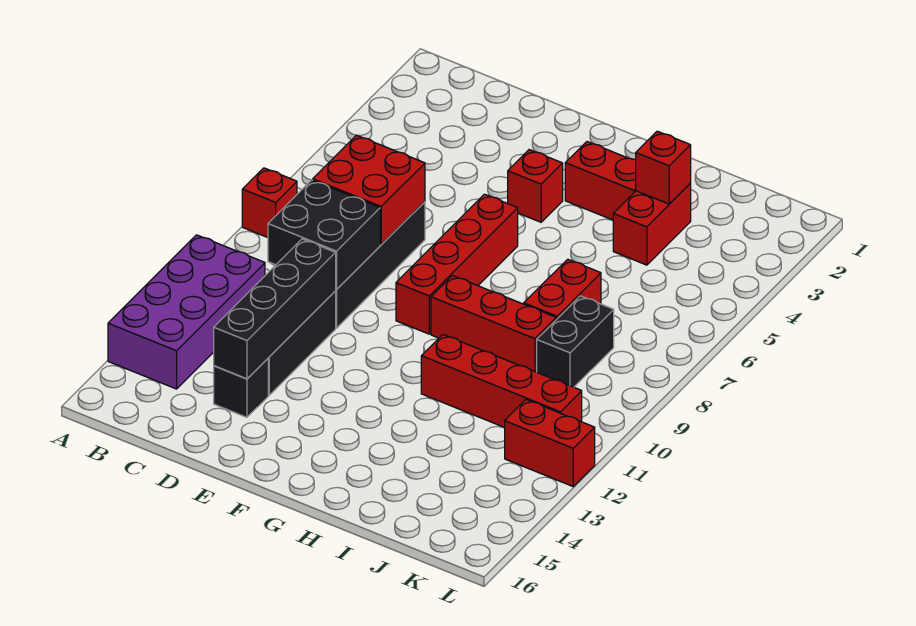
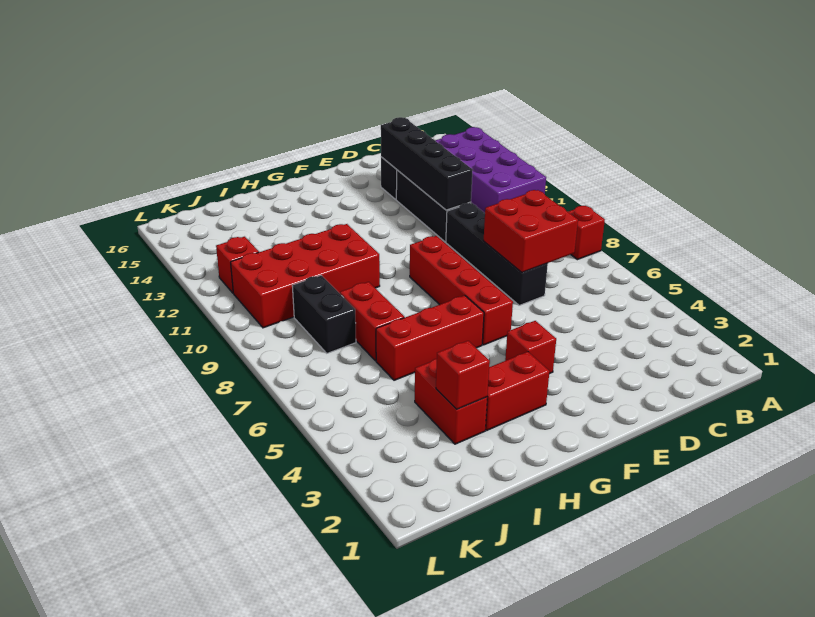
black 2x2 brick [268,180,380,290] -> none
red 1x3 brick [431,276,556,372] -> red 1x3 brick moved to [376,295,484,380]
red 1x4 brick [421,335,582,427] -> red 2x4 brick [231,224,380,328]
red 1x2 brick [505,400,595,486] -> red 1x1 brick [216,237,259,293]

